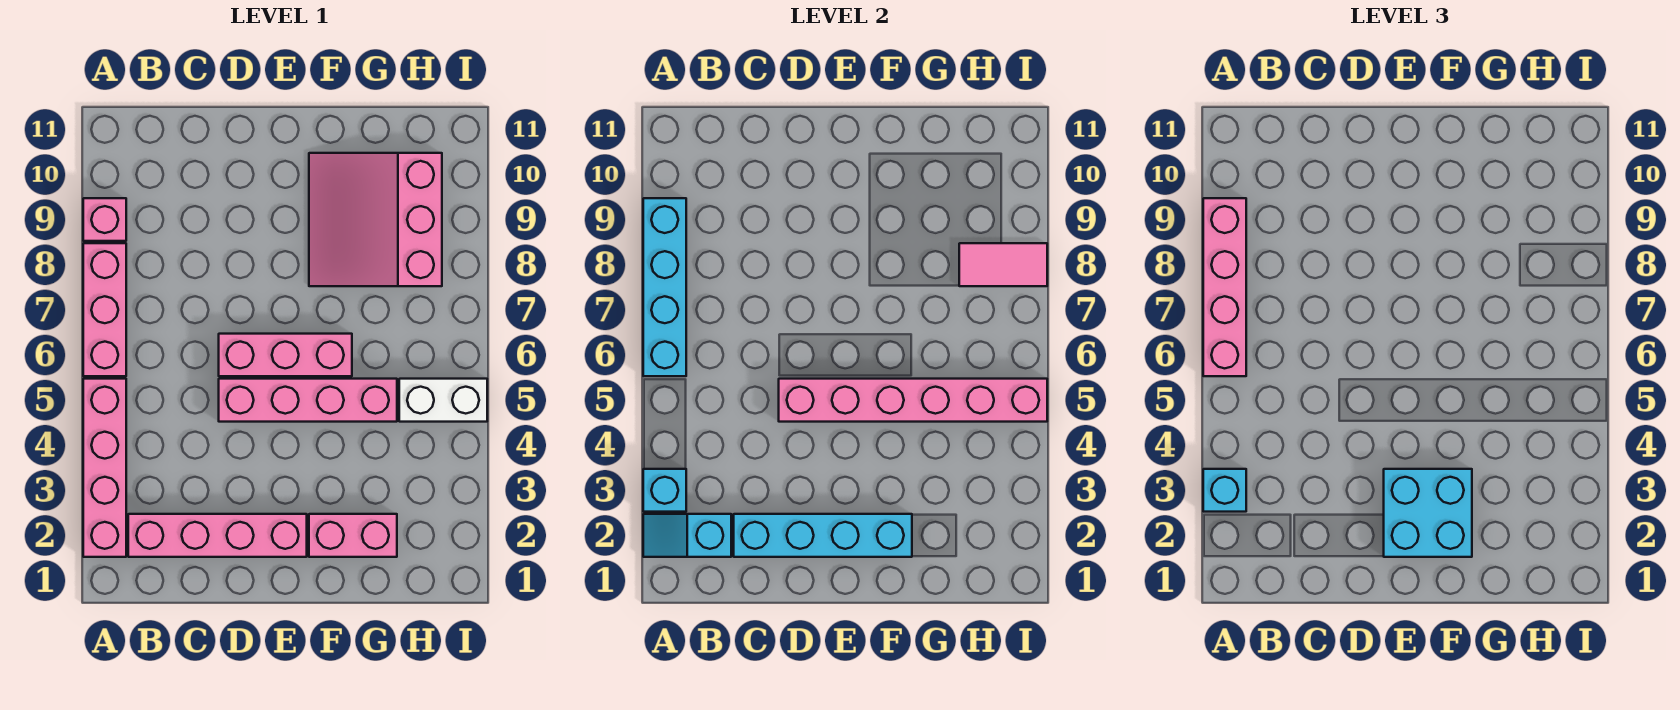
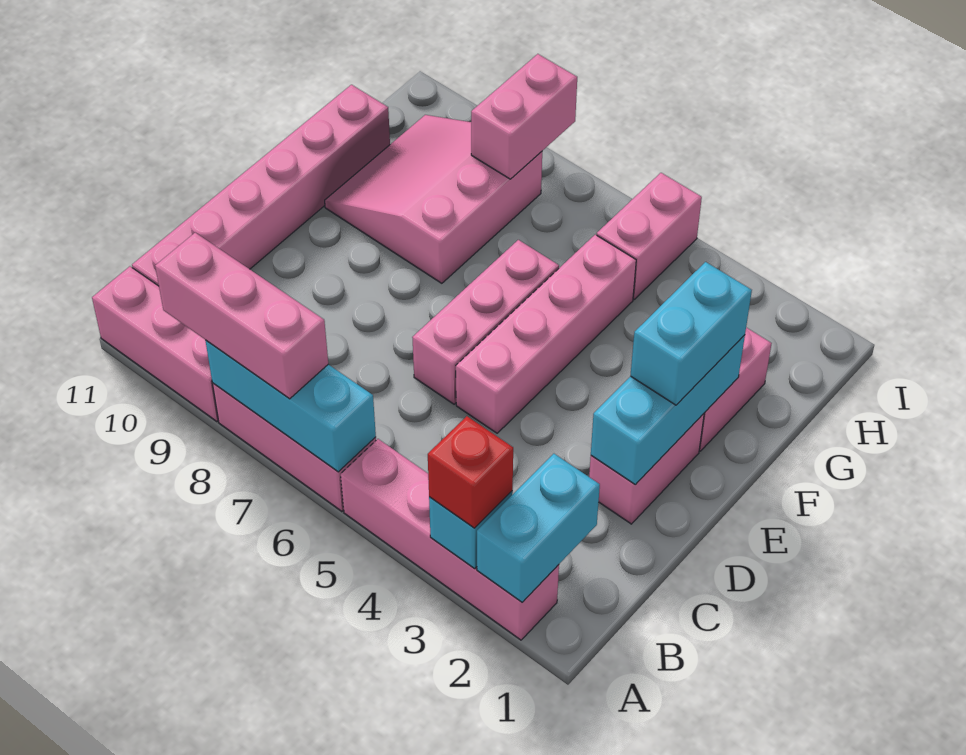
cyan 1x2 slope [643,514,731,557] -> cyan 1x2 brick [477,454,600,602]
cyan 1x1 brick [1203,469,1246,512] -> red 1x1 brick [428,416,513,528]
cyan 1x4 brick [643,198,686,376] -> cyan 1x3 brick [205,340,376,472]
pink 1x4 brick [1203,198,1246,376] -> pink 1x3 brick [155,233,328,399]
pink 1x1 brick [83,198,126,241] -> pink 1x3 brick [92,266,218,421]
pink 1x4 brick [128,514,307,557] -> pink 1x2 brick [589,414,704,524]
cyan 1x4 brick [734,514,912,557] -> cyan 1x3 brick [591,335,745,485]
pink 1x6 brick [779,379,1047,422] -> pink 1x6 brick moved to [132,85,390,286]
cyan 2x2 brick [1384,469,1472,557] -> cyan 1x2 brick [630,262,752,405]
pink 3x3 slope [309,153,442,286] -> pink 3x3 slope turned to [325,115,542,283]
white 1x2 brick [399,379,487,422] -> pink 1x2 brick [597,173,702,299]
pink 1x2 tile [959,243,1047,286] -> pink 1x2 brick [471,54,577,179]

